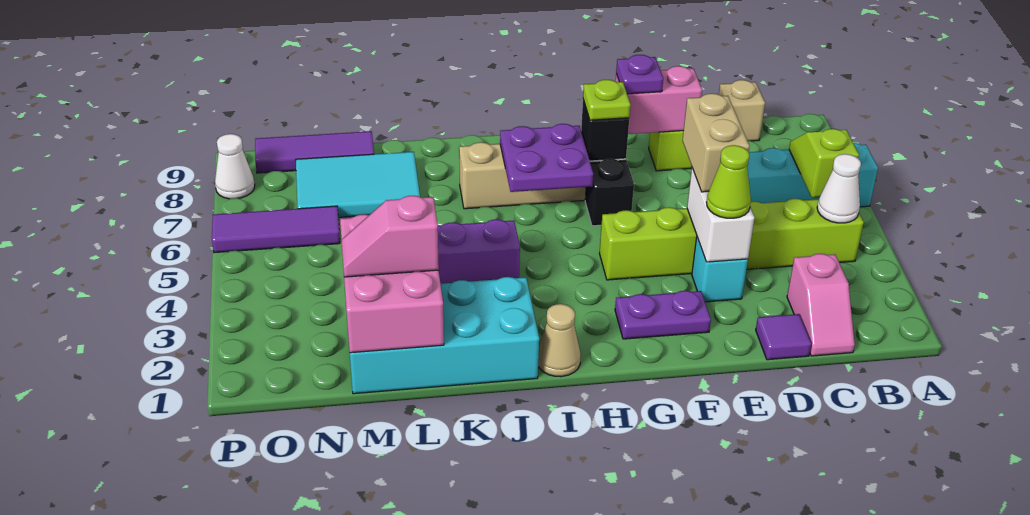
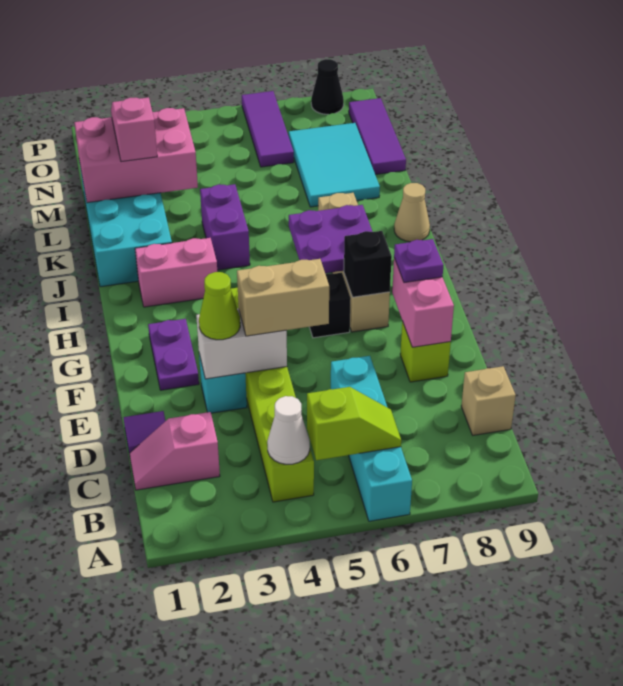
lime 1x1 plate [583,80,631,120] -> none
tan 1x1 cone [538,304,581,377] -> tan 1x1 cone moved to [394,183,430,242]
none -> pink 1x2 brick [135,238,217,307]
white 1x1 cone [215,134,255,199] -> black 1x1 cone [311,59,344,114]

